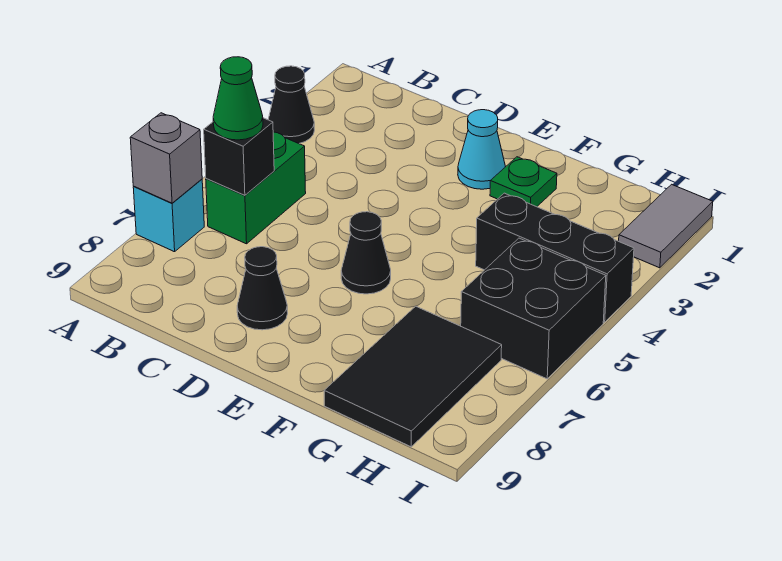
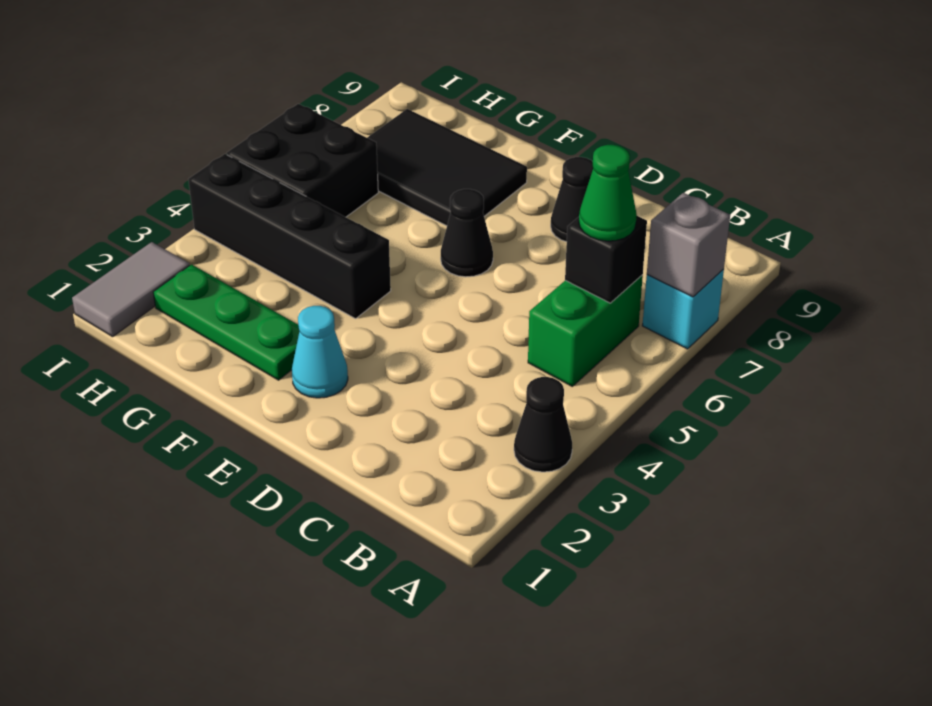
green 1x1 plate [490,157,557,207] -> green 1x3 plate [153,264,299,380]
black 1x3 brick [476,193,634,322] -> black 1x4 brick [188,154,391,319]
black 2x3 tile [324,306,502,447] -> black 2x3 tile turned to [367,109,527,226]

